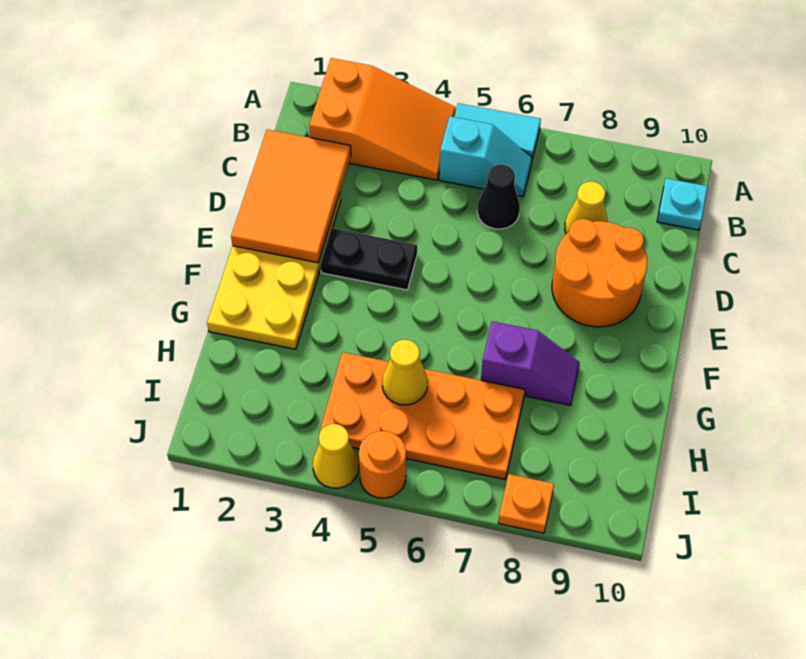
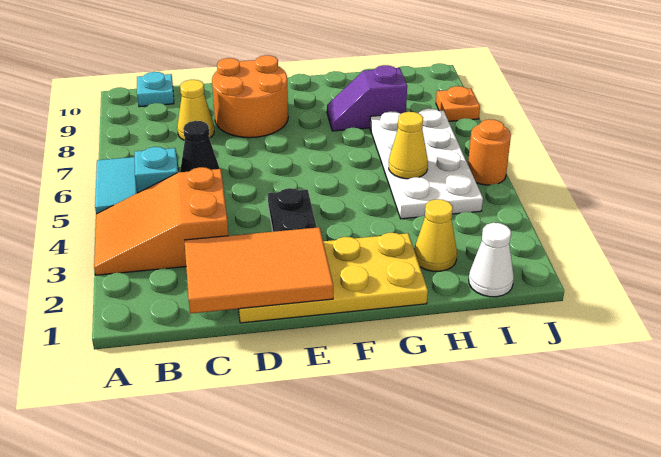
orange 2x3 slope [309,58,456,180] -> orange 2x3 slope turned to [94,167,228,275]
purple 1x2 slope [481,321,580,405] -> purple 1x2 slope turned to [327,65,407,131]
orange 2x4 plate [319,352,525,479] -> white 2x4 plate [370,108,483,219]
none -> white 1x1 cone [469,223,514,297]
yellow 1x1 cone [313,424,359,488] -> yellow 1x1 cone moved to [414,199,457,271]

